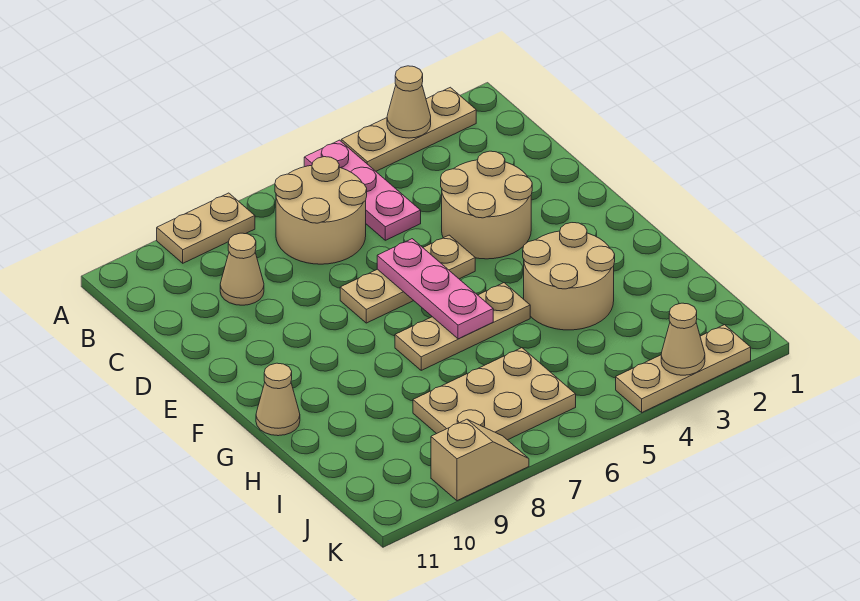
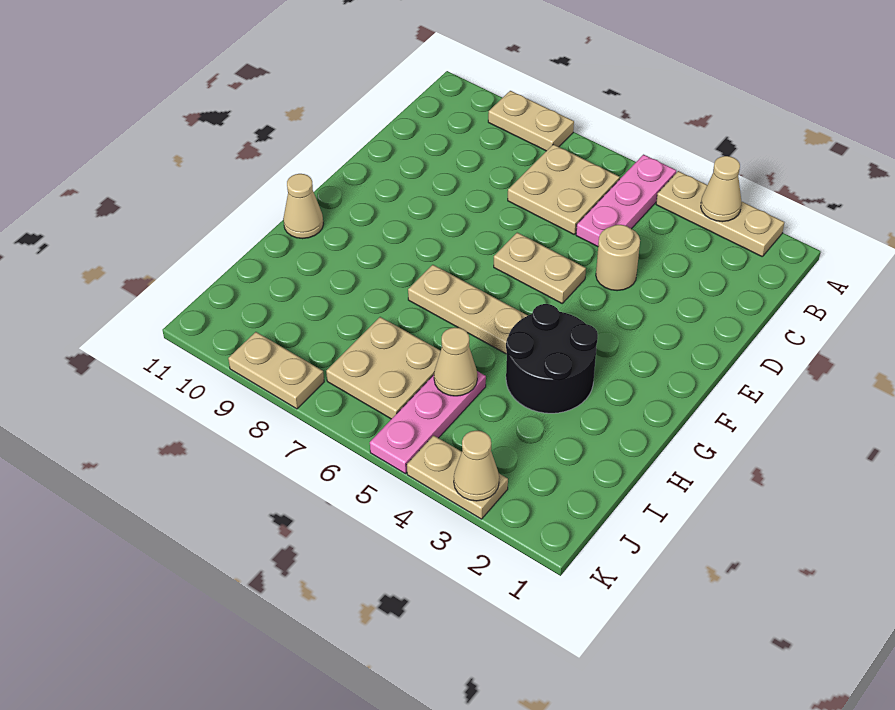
tan 2x2 round brick [275,157,367,264] -> tan 2x2 plate [508,144,620,234]
tan 1x1 cone [220,233,264,305] -> tan 1x1 cone moved to [434,327,477,396]
tan 2x2 round brick [441,151,532,259] -> tan 1x1 round brick [596,225,640,291]
tan 1x3 plate [340,235,475,323] -> tan 1x2 plate [494,233,586,303]
pink 1x3 plate [377,239,493,339] -> pink 1x3 plate moved to [370,371,486,474]
tan 2x2 round brick [523,223,615,330] -> black 2x2 round brick [506,304,598,413]
tan 2x3 plate [413,348,576,440] -> tan 2x2 plate [326,317,440,419]
tan 1x3 plate [616,325,751,412] -> tan 1x2 plate [407,435,508,519]
tan 1x2 slope [431,419,529,501] -> tan 1x2 plate [228,332,324,409]

